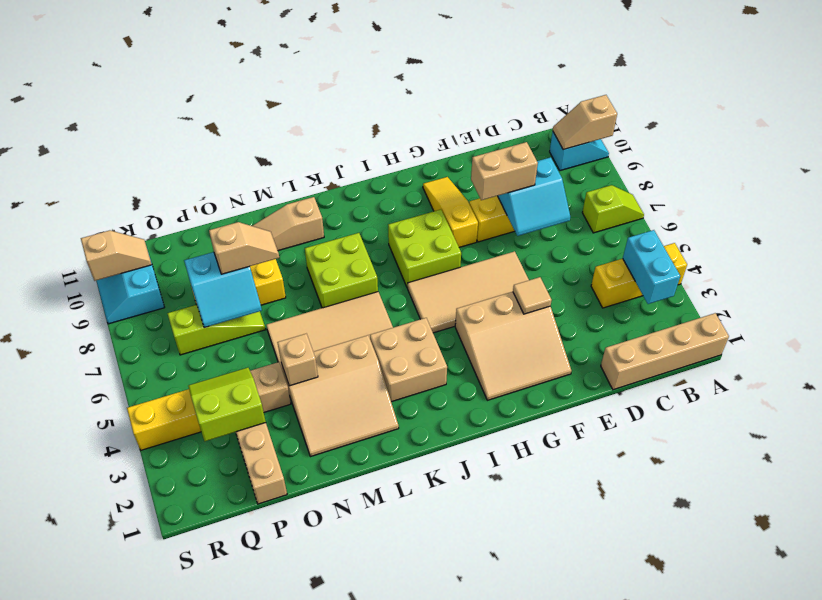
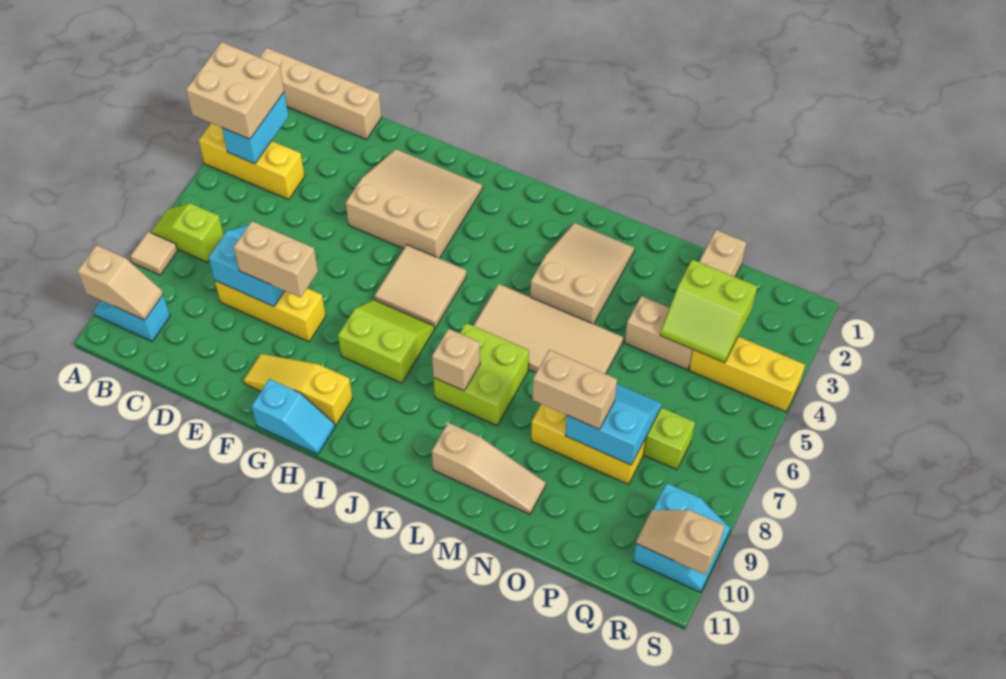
tan 1x1 tile [513,277,552,314] -> tan 1x1 tile moved to [130,232,178,275]
tan 2x4 tile [408,251,529,333] -> tan 2x2 tile [375,245,466,328]
yellow 1x3 slope [423,177,478,247] -> yellow 1x3 slope turned to [243,354,353,426]
none -> cyan 1x2 slope [252,379,335,454]
lime 2x2 brick [388,210,461,288] -> lime 2x2 slope [338,300,434,383]
tan 2x2 brick [370,318,447,402] -> tan 2x2 brick moved to [186,42,284,139]
tan 3x3 slope [281,335,399,457] -> tan 2x3 slope [530,223,634,324]
tan 1x1 brick [277,334,318,386] -> tan 1x1 brick moved to [432,329,480,391]
tan 1x2 slope [209,222,279,274] -> tan 1x2 brick [532,350,617,429]

